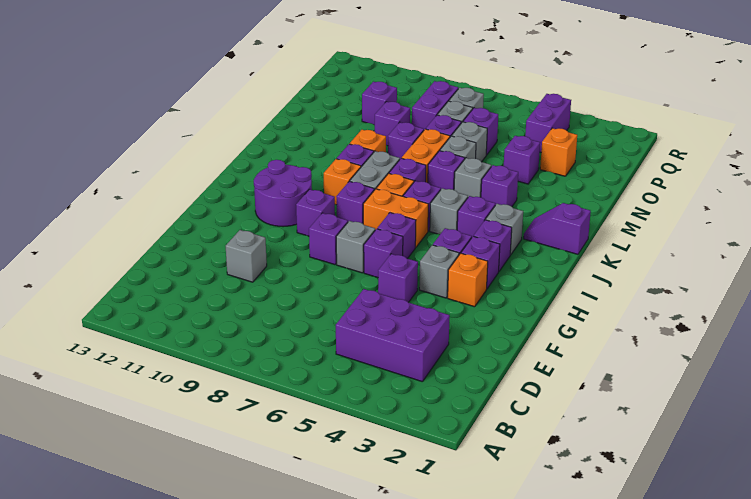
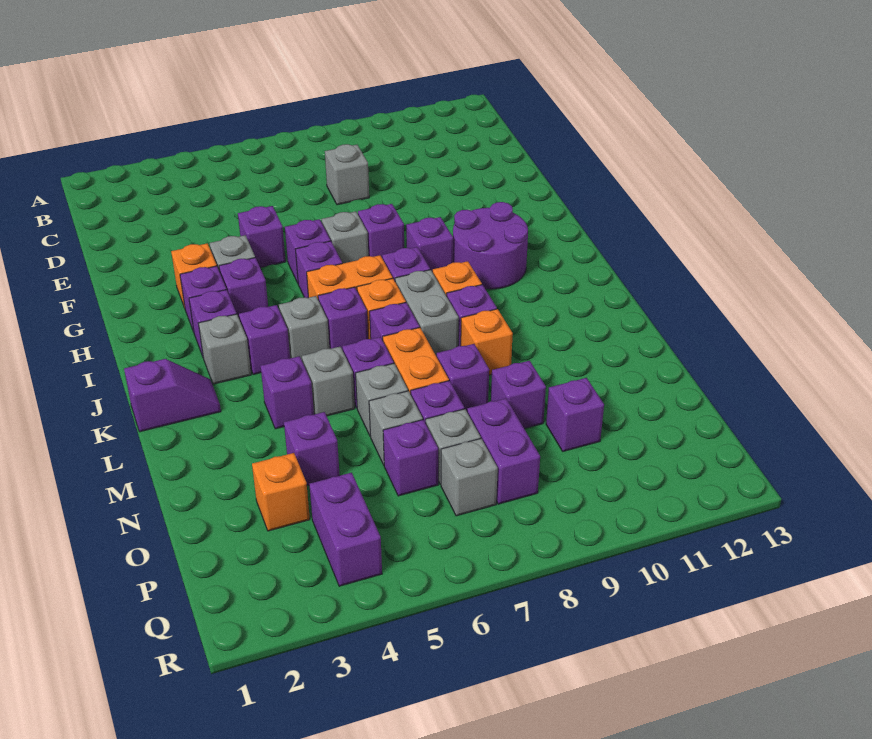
purple 2x3 brick [336,289,450,382] -> none
grey 1x1 brick [226,230,267,282] -> grey 1x1 brick moved to [325,144,369,205]

